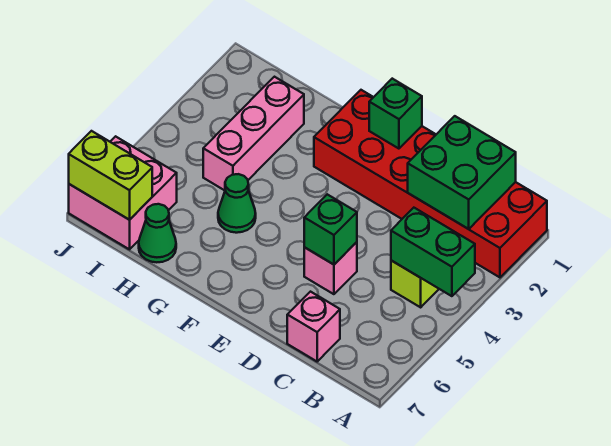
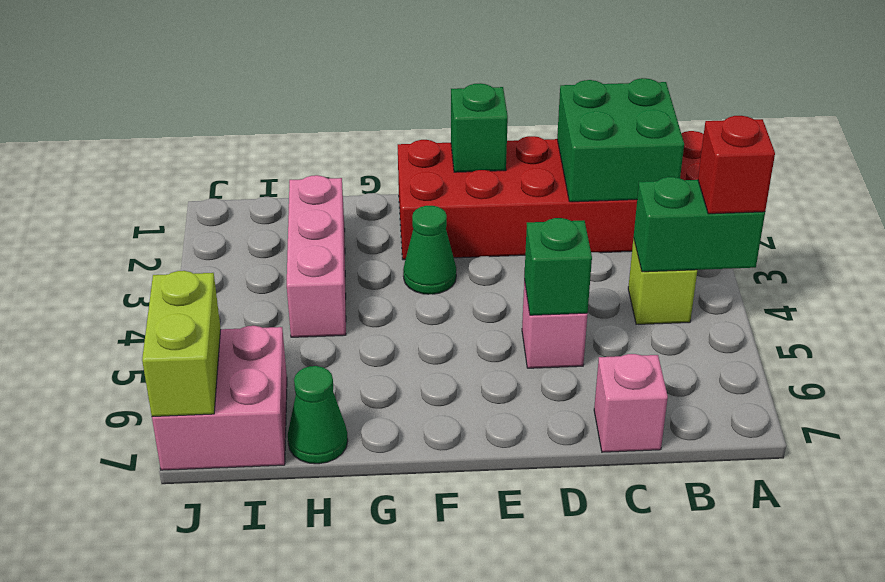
none -> red 1x1 brick [698,116,775,214]
green 1x1 cone [218,174,256,233] -> green 1x1 cone moved to [403,206,456,294]
lime 1x2 brick [69,131,152,220] -> lime 1x2 brick turned to [142,271,221,417]

